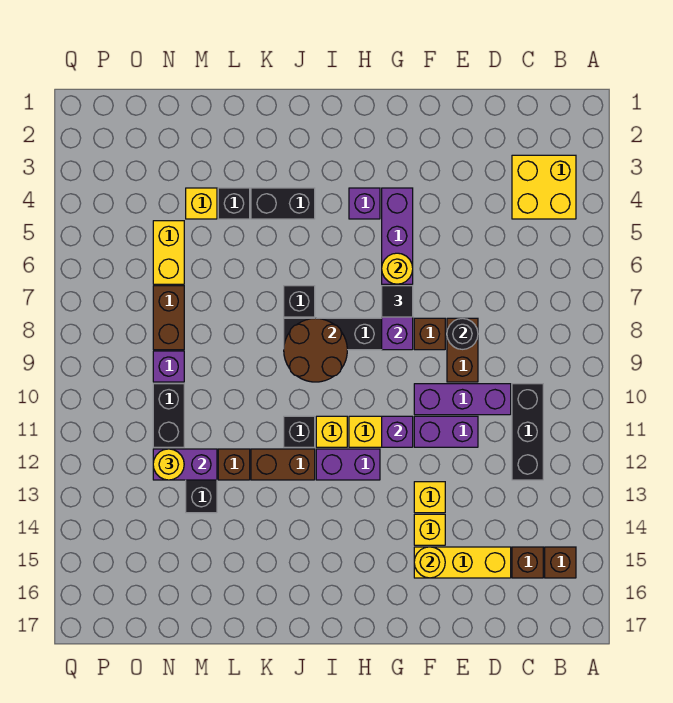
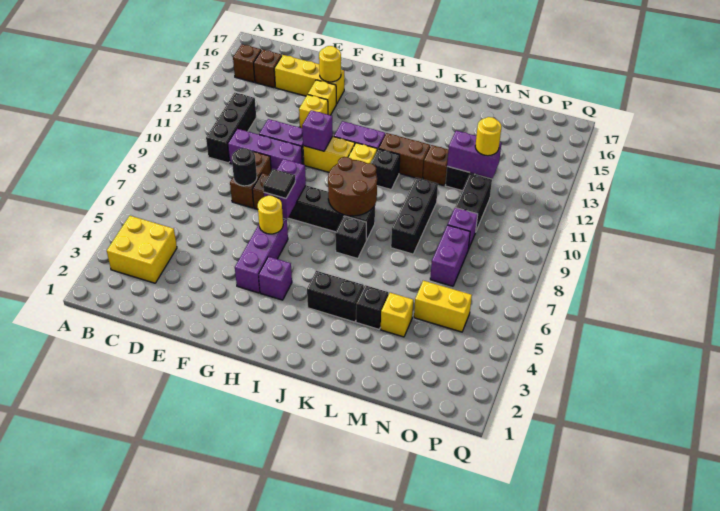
none -> black 1x3 brick [391,178,438,254]
yellow 1x2 brick [153,221,184,284] -> yellow 1x2 brick turned to [414,281,472,332]
brown 1x2 brick [153,286,184,350] -> purple 1x2 brick [430,225,470,286]

